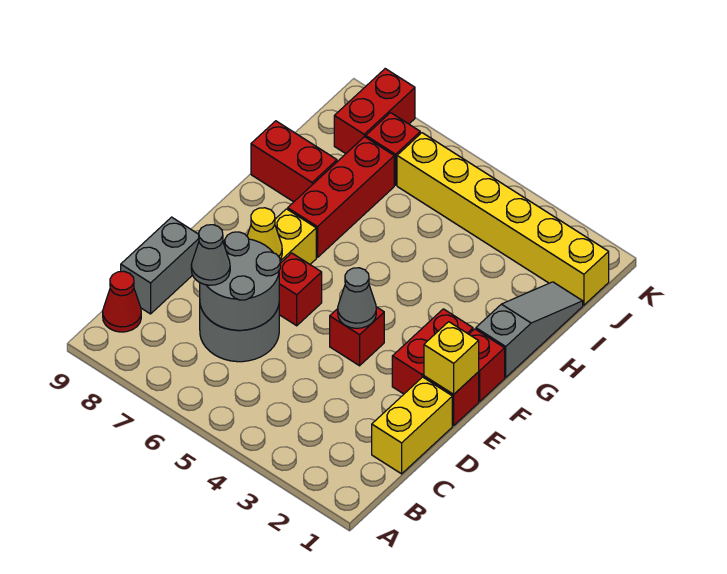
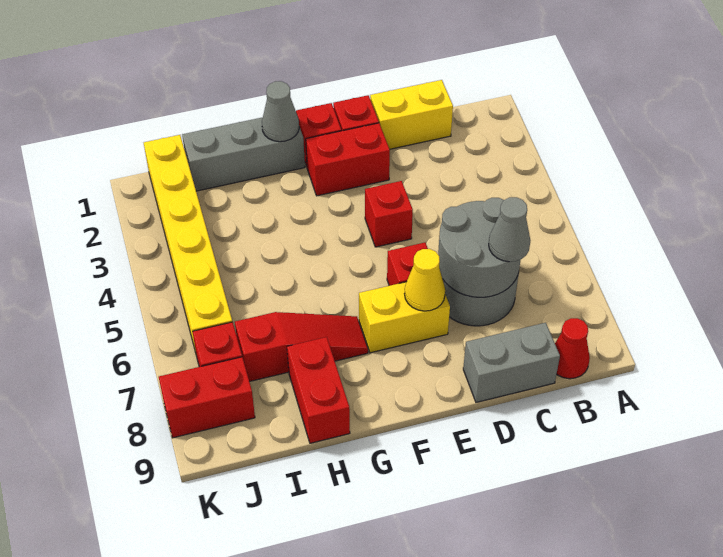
yellow 1x1 brick [424,322,479,394] -> none
grey 1x1 cone [338,268,376,328] -> grey 1x1 cone moved to [262,81,299,142]
grey 1x3 slope [476,282,583,377] -> grey 1x3 brick [182,118,305,191]
red 1x3 brick [288,137,394,258] -> red 1x3 slope [235,312,368,382]

